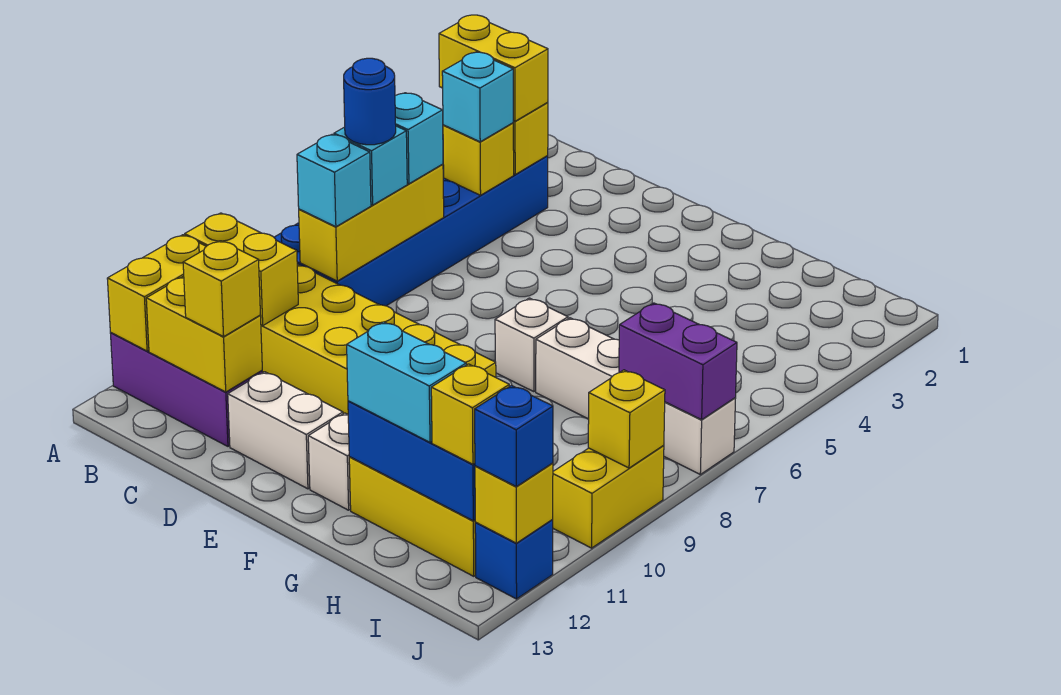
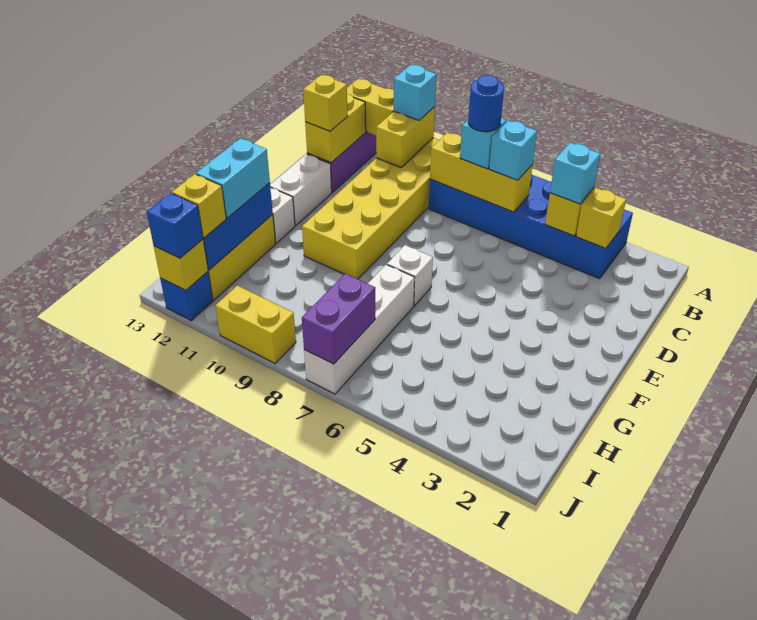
yellow 1x2 brick [439,15,548,121] -> none
cyan 1x1 brick [297,134,371,227] -> cyan 1x1 brick moved to [394,65,436,120]
yellow 1x1 brick [588,370,665,468] -> none

